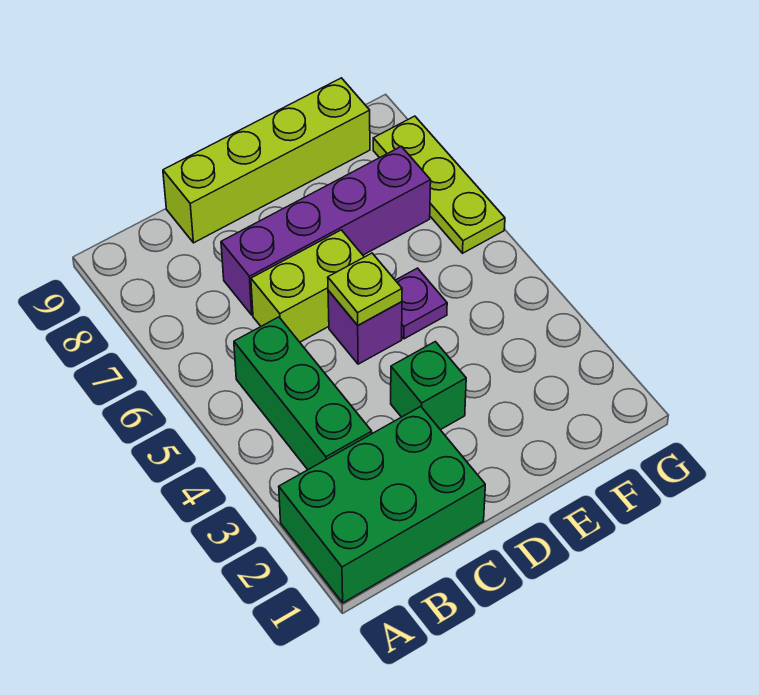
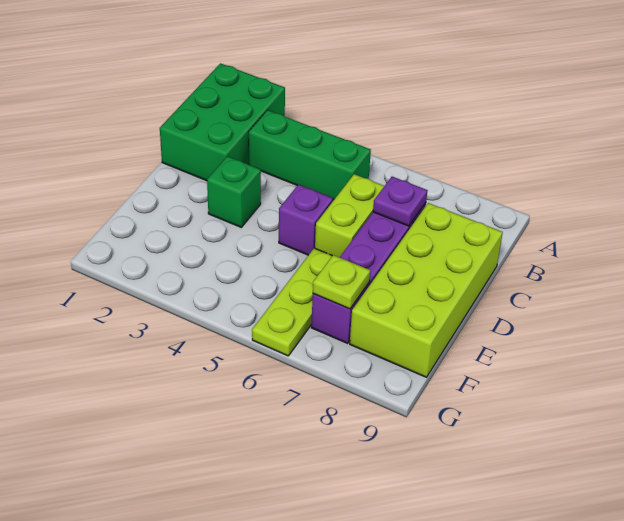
lime 1x4 brick [163,78,370,243] -> lime 2x4 brick [350,203,503,377]
lime 1x1 plate [328,253,402,325] -> lime 1x1 plate moved to [313,255,370,309]
purple 1x1 plate [395,268,447,339] -> purple 1x1 plate moved to [373,177,428,226]
lime 1x3 plate [373,116,505,253] -> lime 1x3 plate turned to [252,248,332,356]

